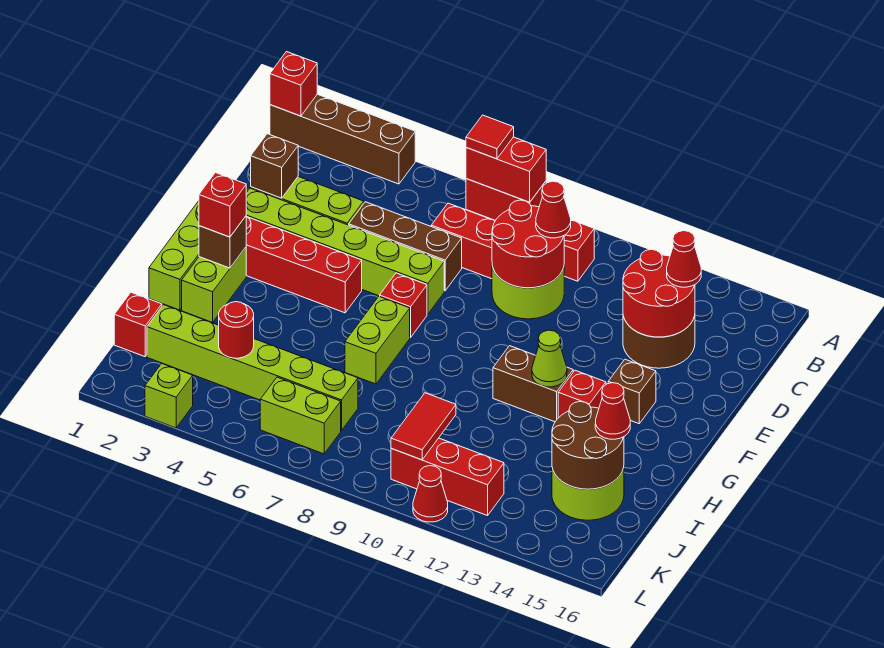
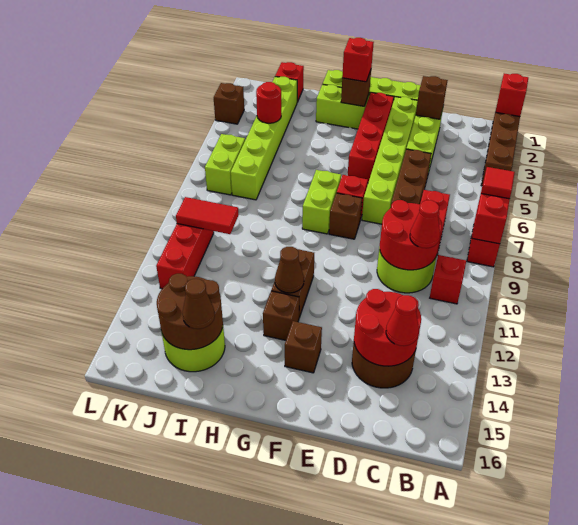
none -> brown 1x1 brick [329,193,362,239]
lime 1x2 brick [345,296,410,384] -> lime 1x2 brick turned to [302,170,341,234]
lime 1x1 cone [532,330,567,387] -> brown 1x1 cone [275,247,304,293]
red 1x1 brick [558,370,606,418] -> brown 1x1 brick [263,291,299,340]
red 1x1 cone [595,383,630,439] -> brown 1x1 cone [183,279,215,329]
lime 1x1 brick [145,364,193,428] -> brown 1x1 brick [214,83,244,124]
red 1x1 cone [413,466,448,522] -> none

